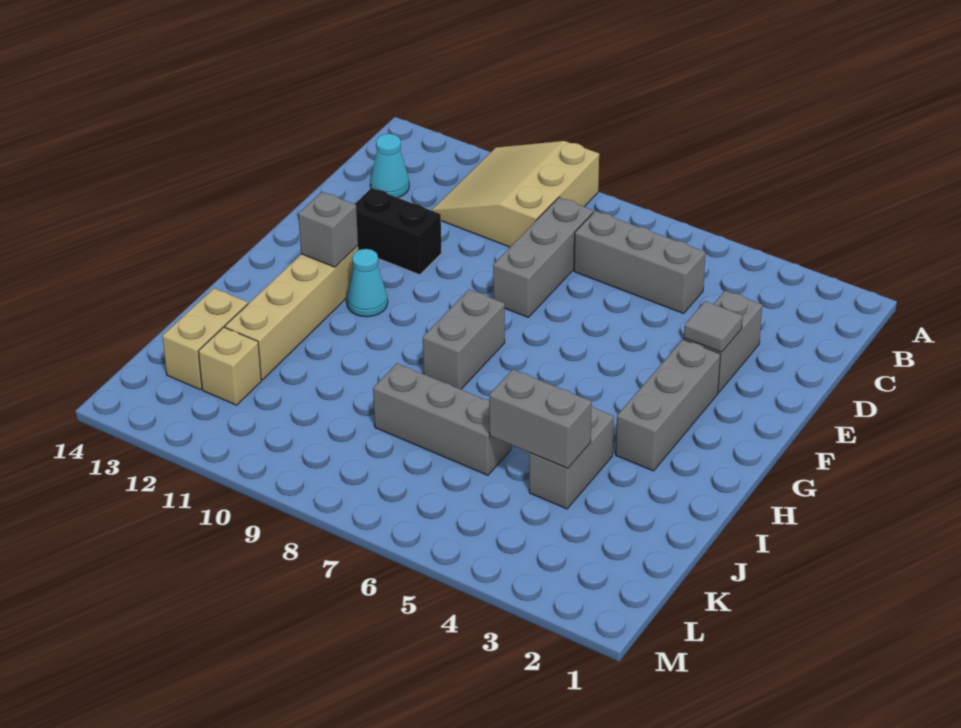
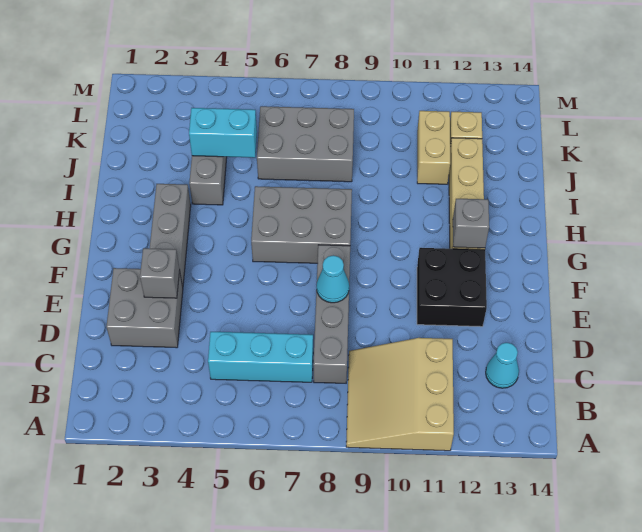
tan 3x3 slope [432,141,599,247] -> tan 3x3 slope turned to [346,338,454,451]
grey 1x3 brick [574,211,706,313] -> cyan 1x3 brick [208,332,313,382]
grey 1x3 brick [493,198,593,317] -> grey 1x4 brick [313,245,350,383]
grey 1x2 brick [684,291,762,393] -> grey 2x2 brick [106,268,183,348]
grey 1x1 tile [684,301,743,352] -> grey 1x1 brick [140,248,180,298]
black 1x2 brick [355,188,442,275] -> black 2x2 brick [417,248,487,327]
grey 1x2 brick [423,289,505,389] -> grey 2x3 brick [251,186,352,263]
cyan 1x1 cone [347,249,388,317] -> cyan 1x1 cone moved to [317,255,349,303]
grey 1x2 brick [489,369,592,468] -> cyan 1x2 brick [189,108,257,158]
grey 1x3 brick [373,363,511,475] -> grey 2x3 brick [257,106,354,182]
tan 1x2 brick [162,288,248,390] -> tan 1x2 brick moved to [417,111,450,184]

